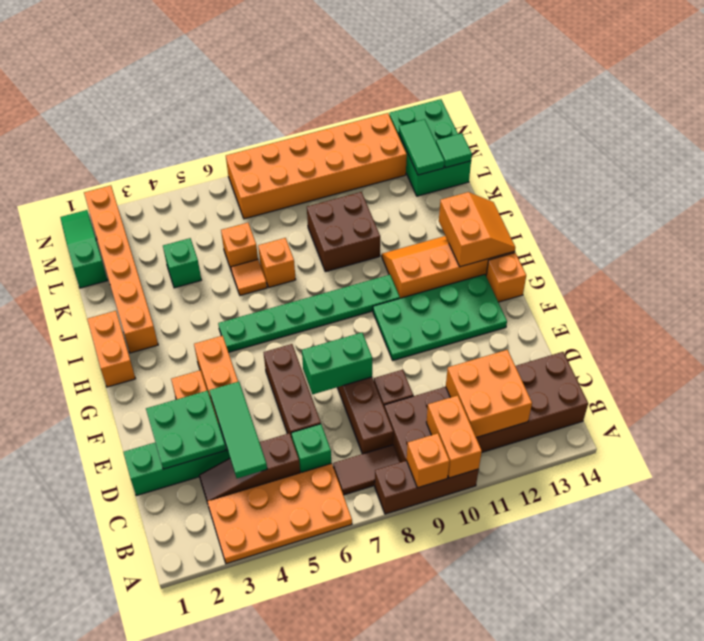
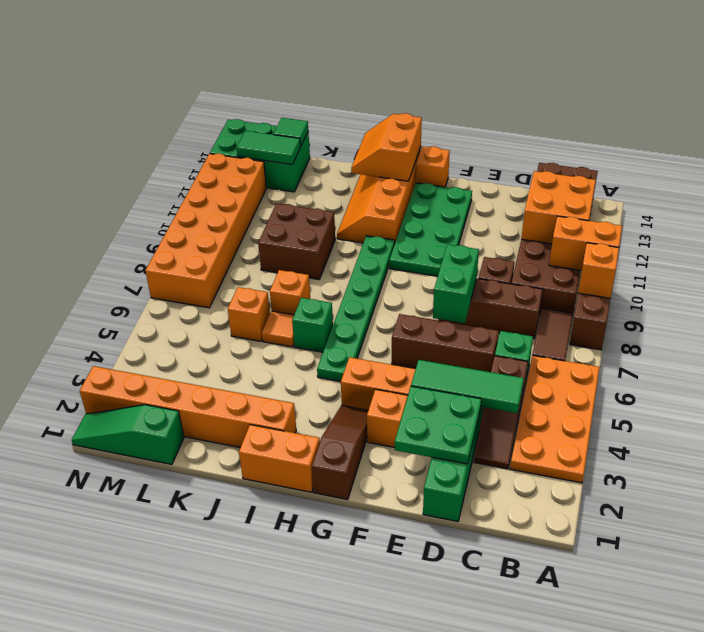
none -> brown 1x3 slope [312,405,368,500]
orange 2x2 slope [439,192,515,267] -> orange 2x2 slope turned to [351,113,422,181]
green 1x1 brick [163,238,201,288] -> green 1x1 brick moved to [292,298,333,352]

